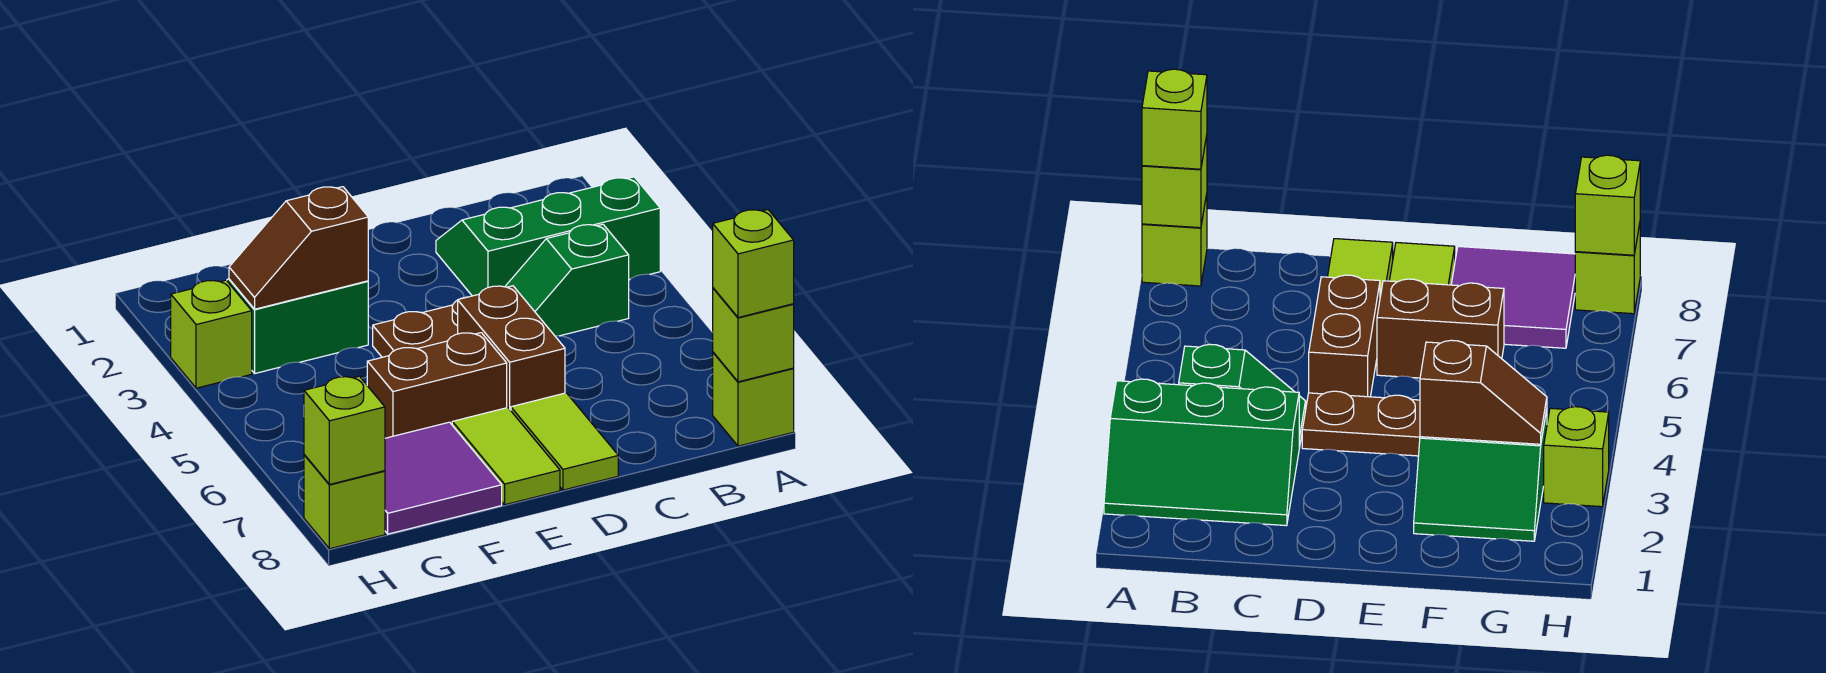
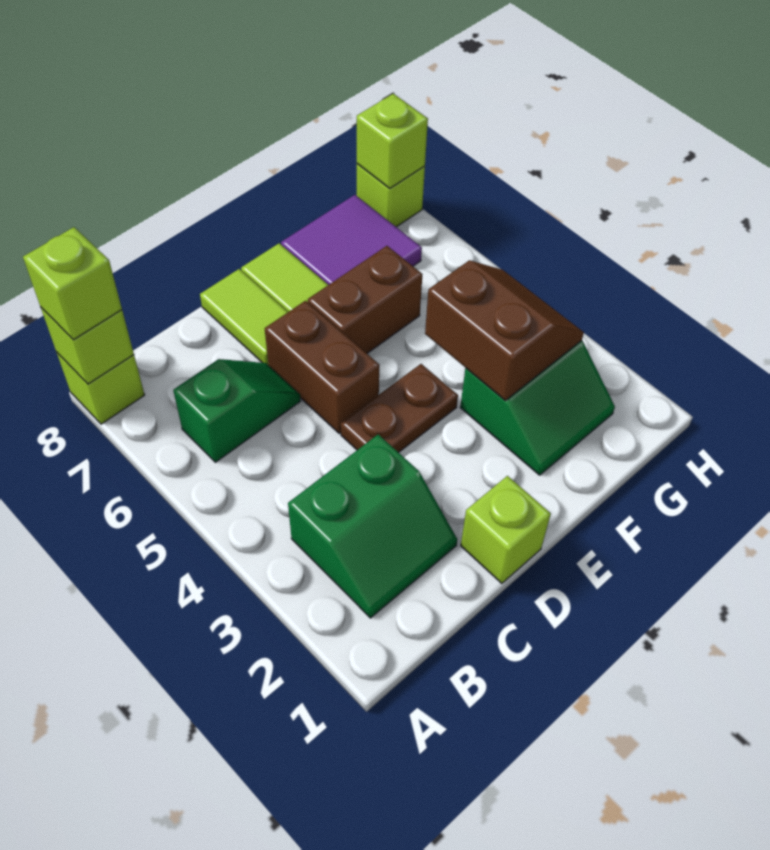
green 2x3 slope [436,177,660,296] -> green 2x2 slope [288,435,457,618]
green 1x2 slope [505,224,629,336] -> green 1x2 slope moved to [173,359,300,462]
brown 1x2 slope [229,187,368,309] -> brown 2x2 slope [425,260,584,400]
lime 1x1 brick [171,280,252,388] -> lime 1x1 brick moved to [461,476,551,584]

